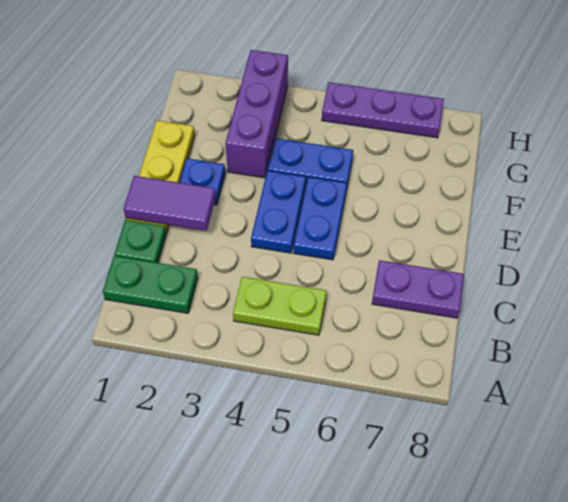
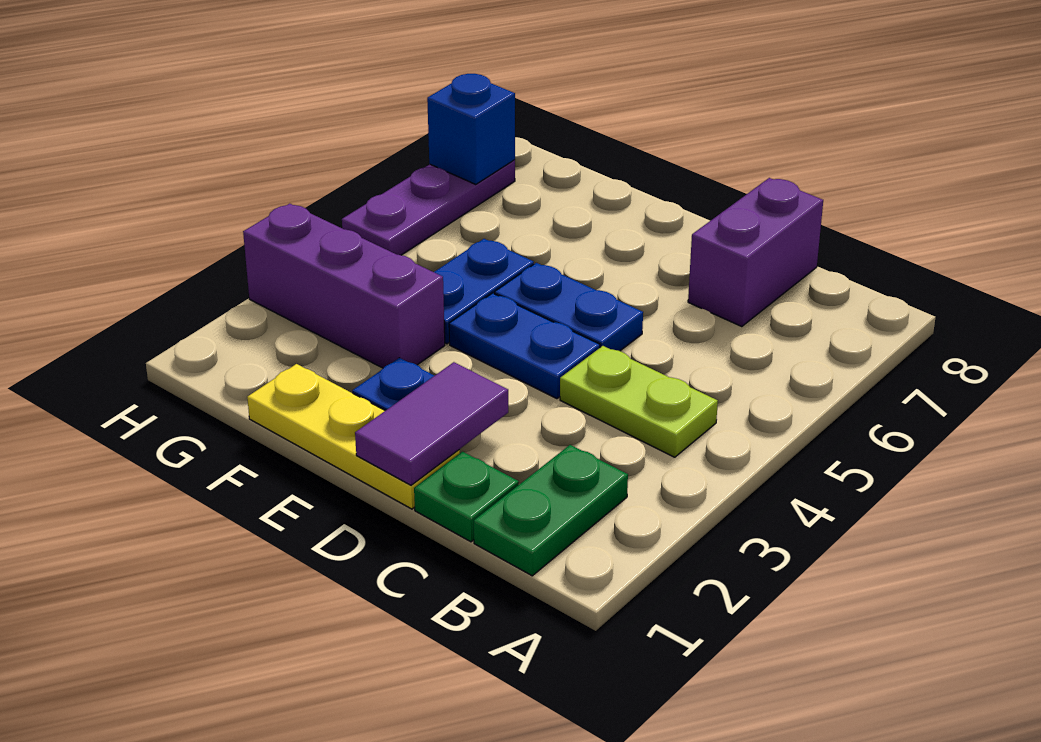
lime 1x2 plate [233,277,327,335] -> lime 1x2 plate turned to [560,346,718,457]
purple 1x2 plate [372,260,464,318] -> purple 1x2 brick [688,178,823,327]
none -> blue 1x1 brick [427,74,515,184]

